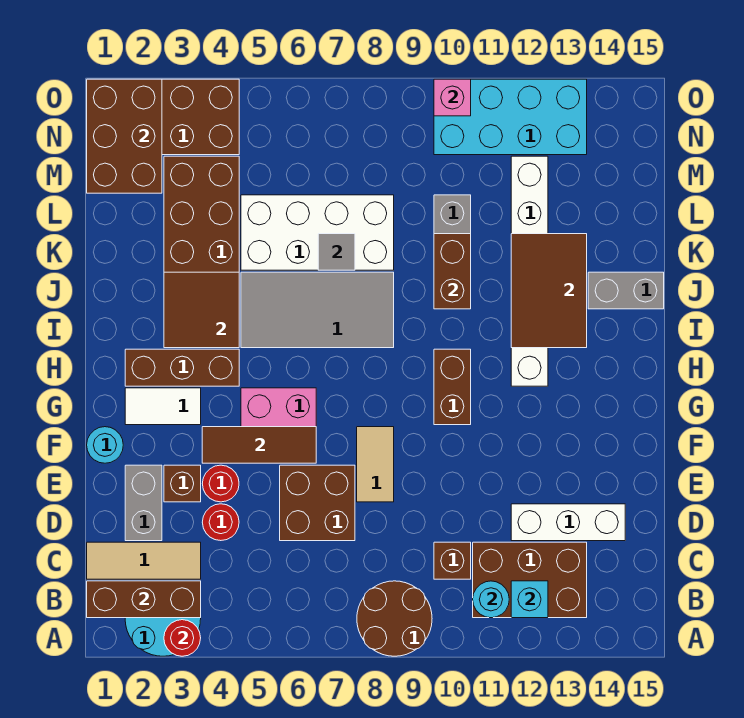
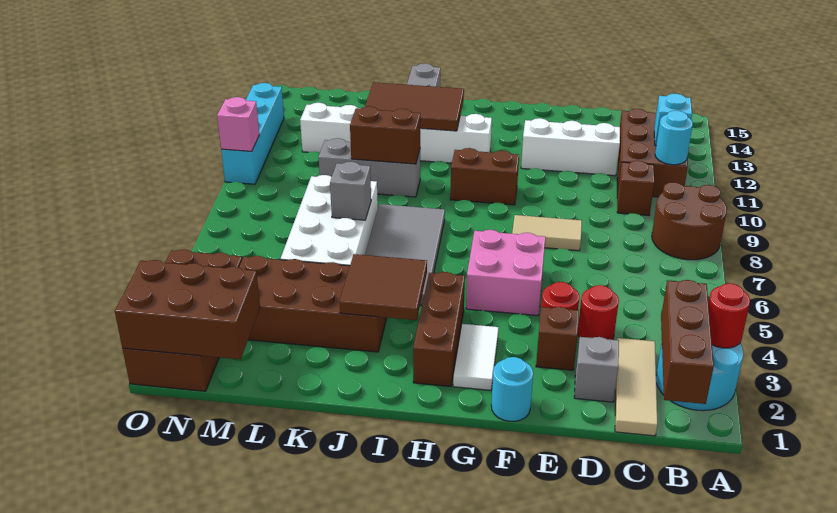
grey 1x2 brick [125,465,162,541] -> grey 1x1 brick [574,337,619,402]
brown 2x2 brick [280,465,355,541] -> none
white 1x3 brick [511,504,625,541] -> white 1x3 brick turned to [521,118,620,176]
brown 1x3 tile [202,427,316,463] -> none
grey 1x1 tile [318,234,355,270] -> grey 1x1 brick [330,162,371,220]
cyan 2x4 brick [434,79,587,155] -> cyan 1x4 brick [221,83,284,184]

